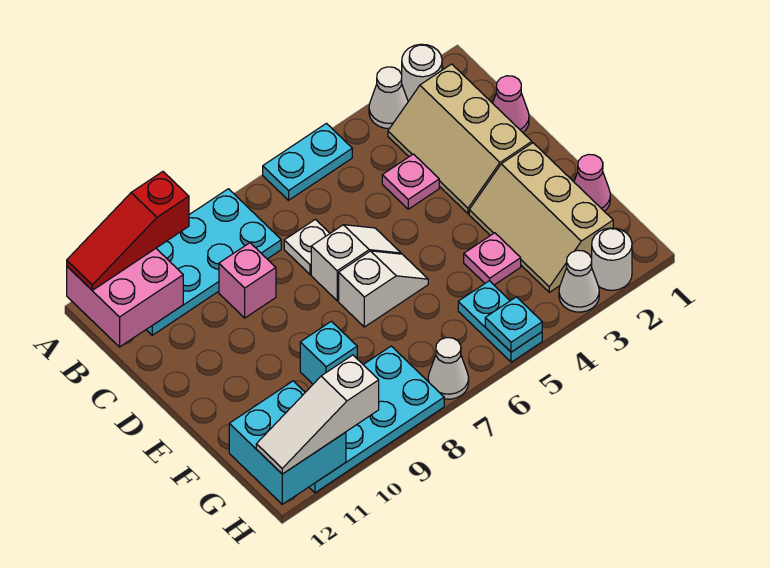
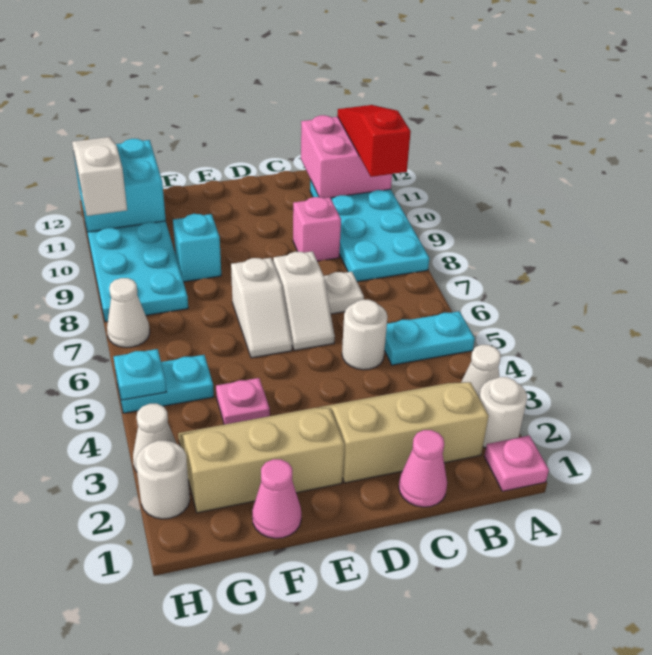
cyan 1x2 plate [263,124,352,200] -> cyan 1x2 plate turned to [385,311,475,365]
pink 1x1 plate [382,154,439,209] -> pink 1x1 plate moved to [484,435,549,491]
none -> white 1x1 round brick [342,300,388,370]

